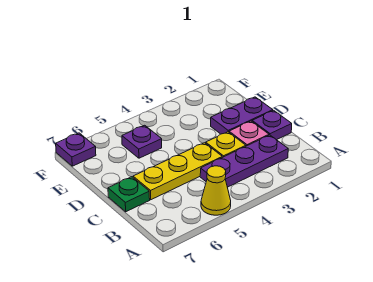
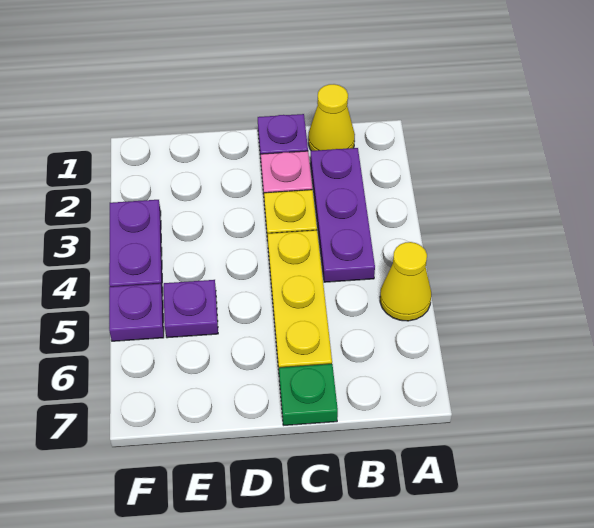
none -> yellow 1x1 cone [308,84,355,151]
purple 1x2 plate [211,97,273,134] -> purple 1x2 plate moved to [109,200,163,293]
purple 1x1 plate [56,133,96,166] -> purple 1x1 plate moved to [109,283,164,341]

